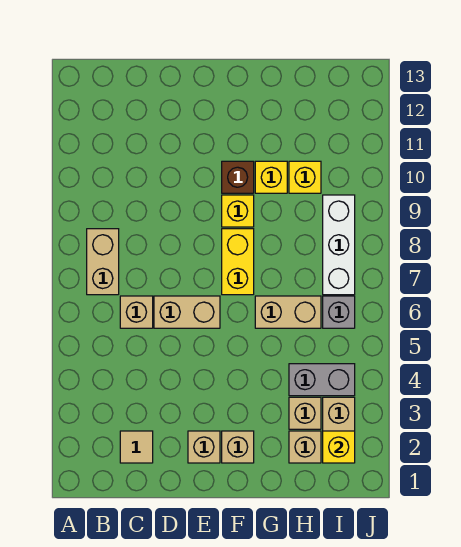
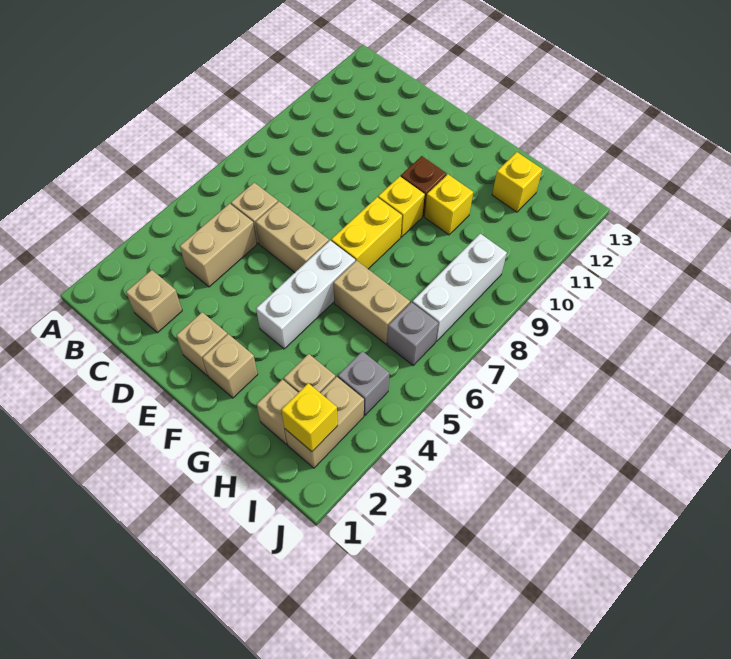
tan 1x2 brick [87,229,119,295] -> tan 1x2 brick moved to [180,204,257,287]
tan 1x1 tile [120,431,153,463] -> tan 1x1 brick [126,270,182,333]
none -> white 1x3 brick [256,241,355,349]
grey 1x2 brick [289,364,355,396] -> grey 1x1 brick [338,351,389,415]
yellow 1x1 brick [289,161,321,193] -> yellow 1x1 brick moved to [492,152,542,212]

